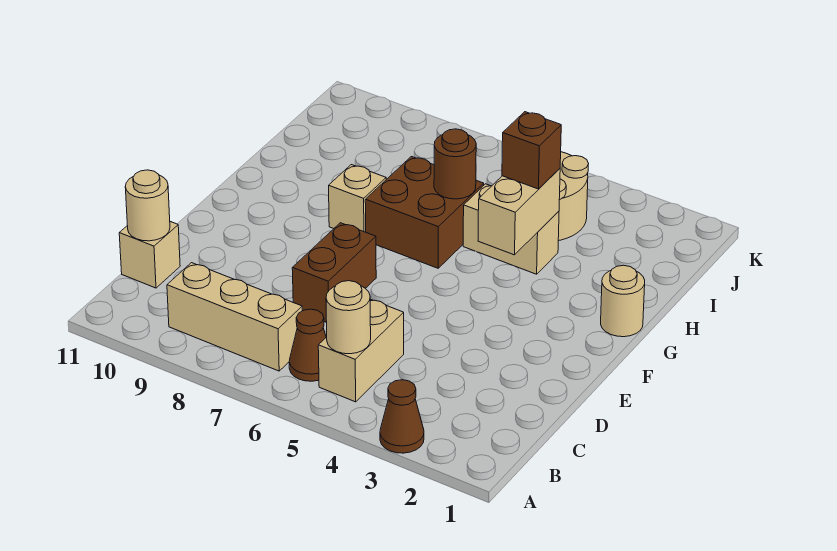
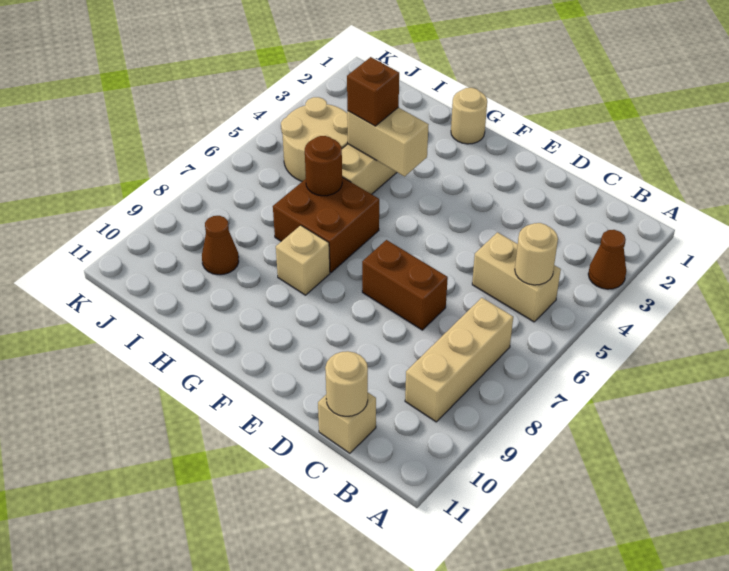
brown 1x1 cone [289,309,326,381] -> brown 1x1 cone moved to [202,216,239,275]

